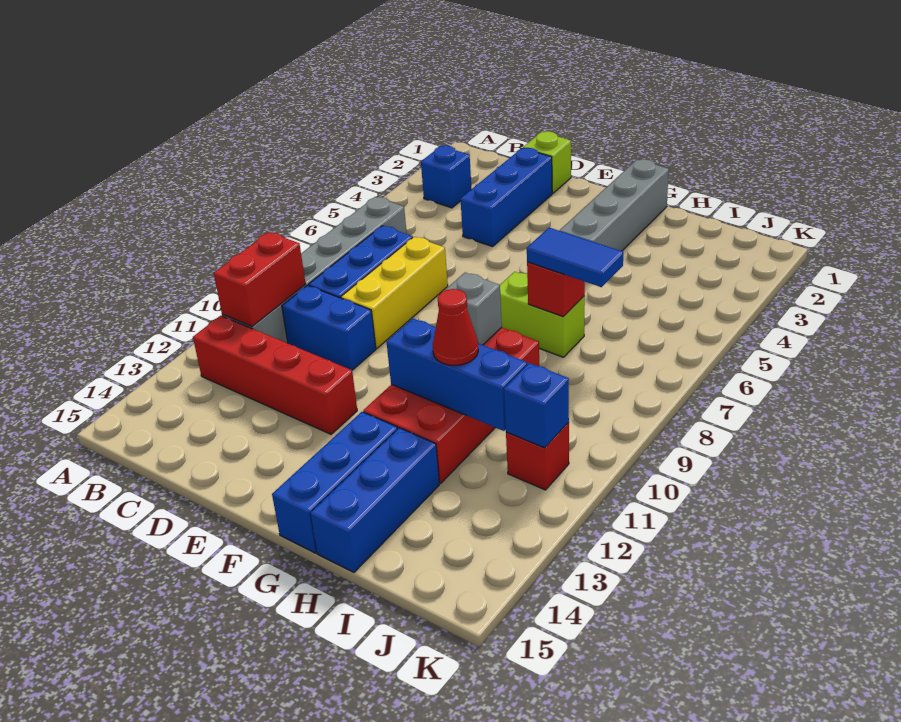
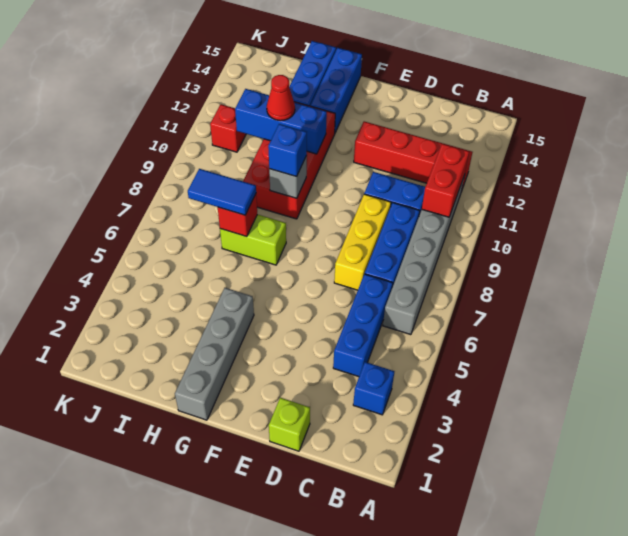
blue 1x3 brick [461,148,552,247] -> blue 1x3 brick moved to [333,274,393,377]
blue 1x1 brick [504,363,569,448] -> blue 1x1 brick moved to [268,124,307,177]

